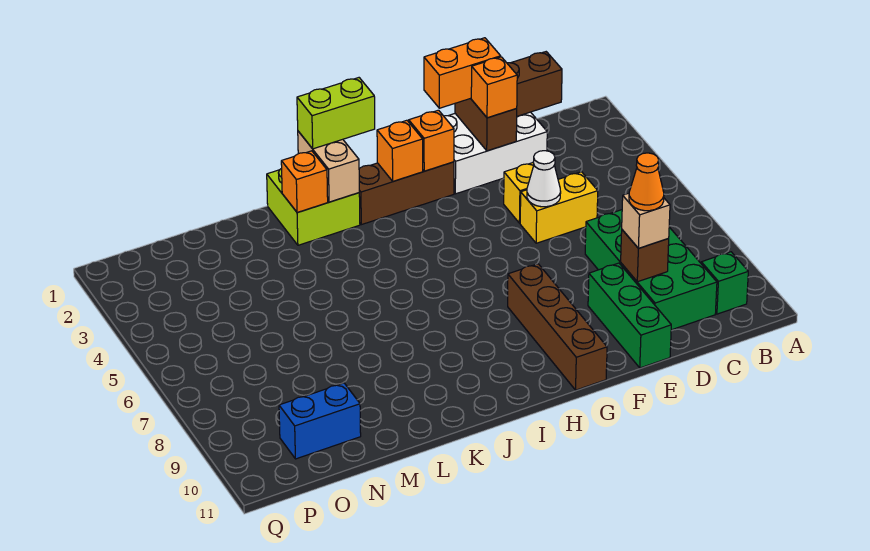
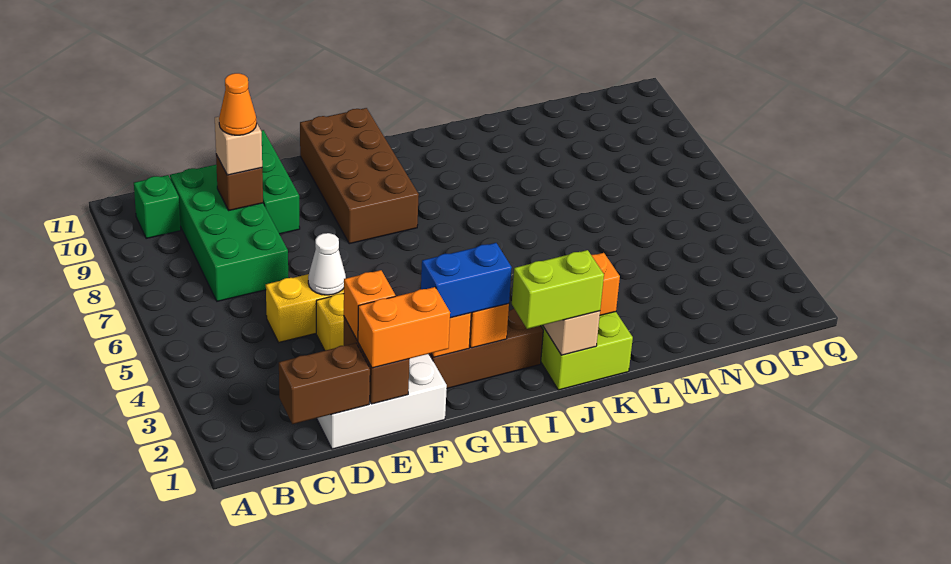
brown 1x4 brick [508,264,607,390] -> brown 2x4 brick [300,108,419,244]
blue 1x2 brick [279,383,361,459] -> blue 1x2 brick moved to [421,243,512,318]

